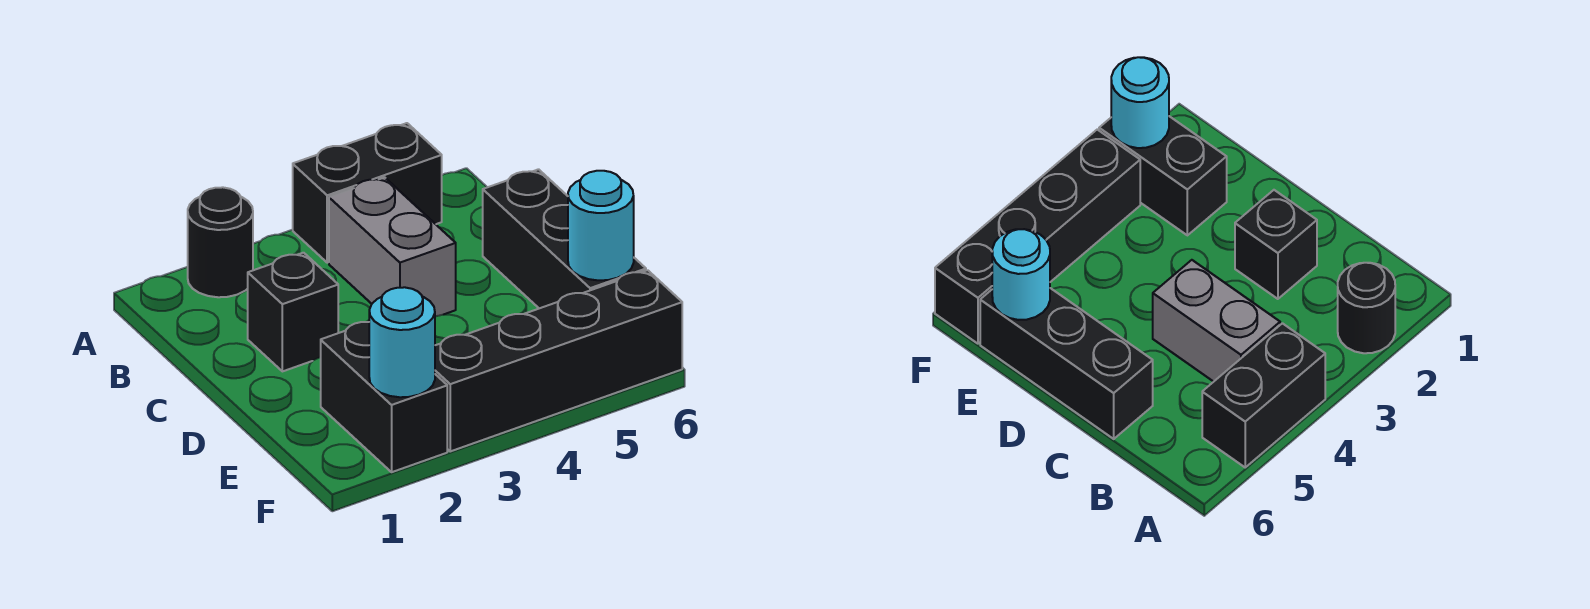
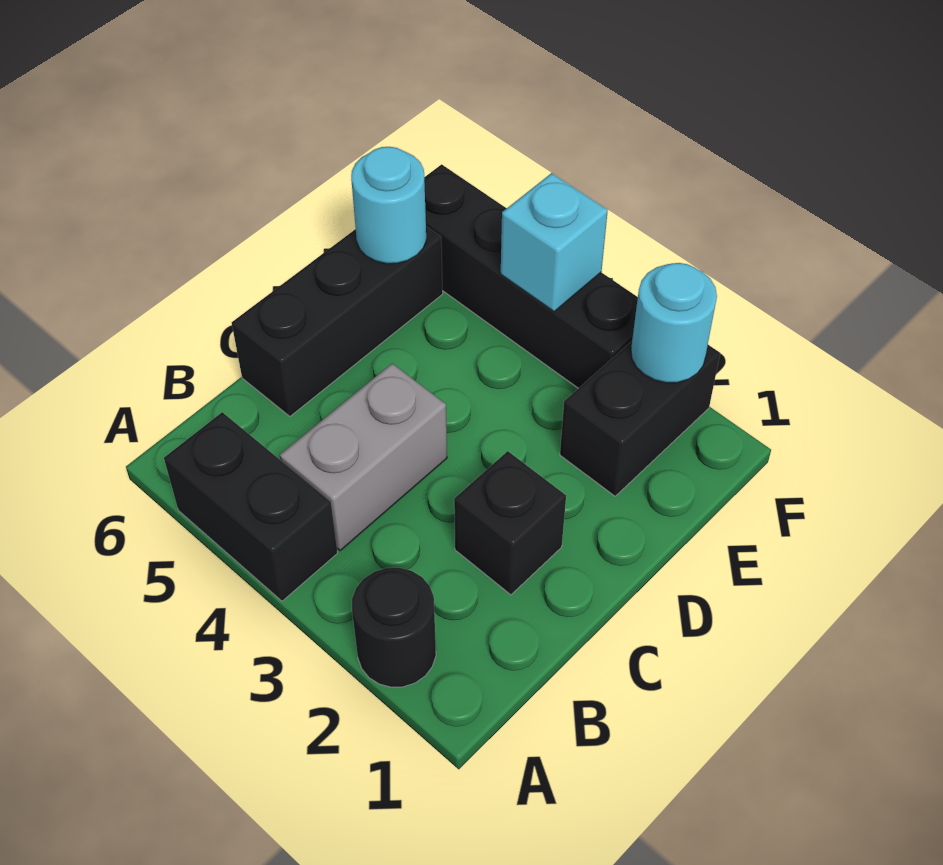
none -> cyan 1x1 brick [501,173,608,311]

